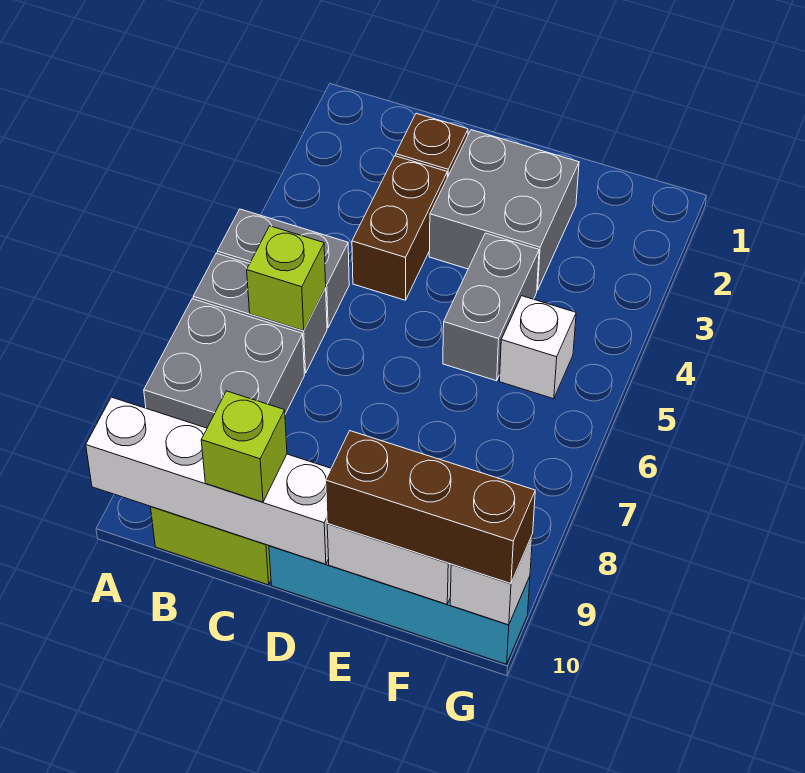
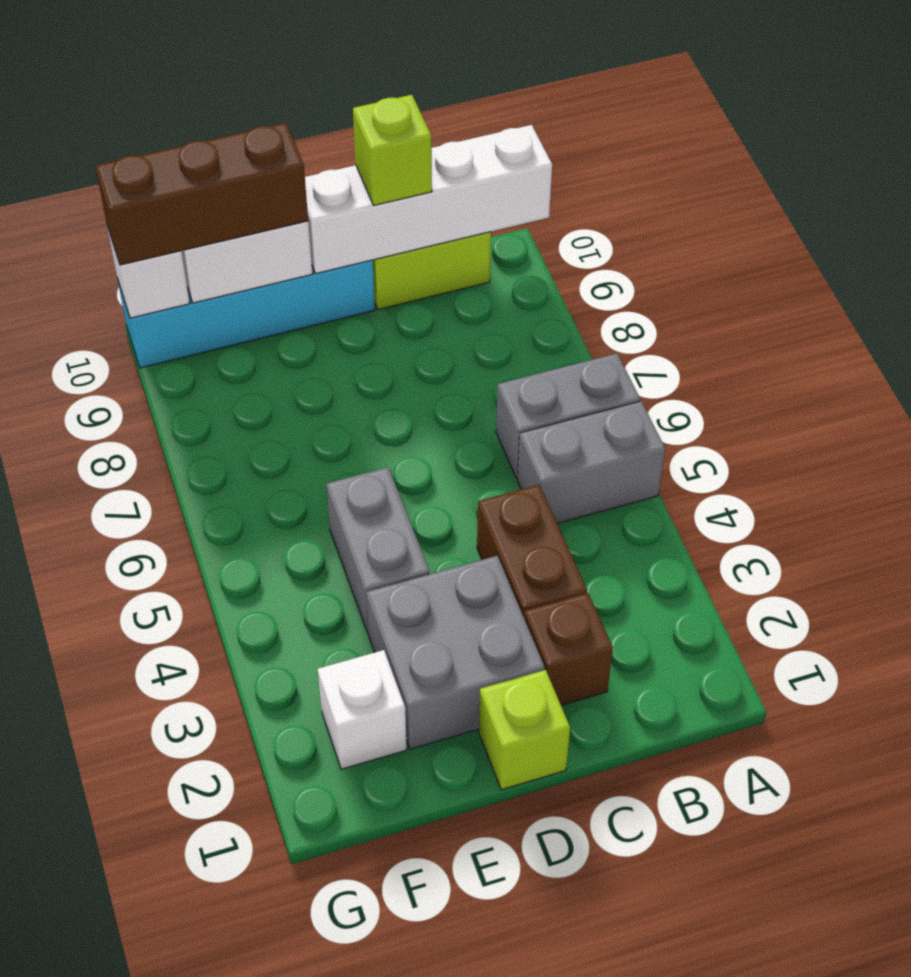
grey 2x2 brick [144,299,304,428] -> none
lime 1x1 brick [247,226,326,331] -> lime 1x1 brick moved to [479,670,570,790]
white 1x1 brick [500,296,576,399] -> white 1x1 brick moved to [318,650,407,769]

